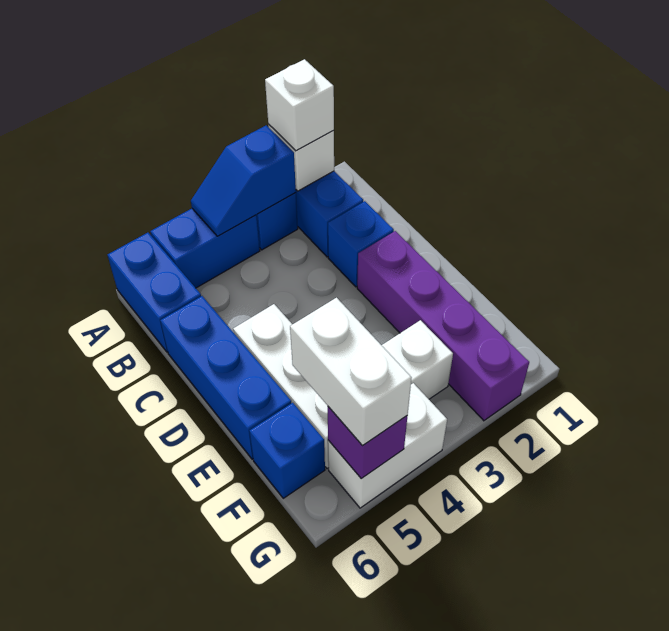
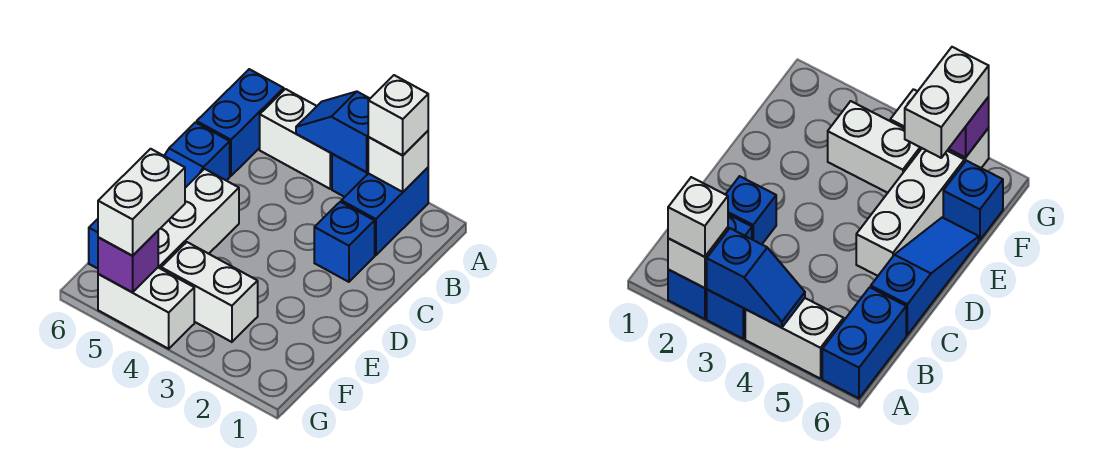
blue 1x2 brick [150,209,260,288] -> white 1x2 brick [260,89,332,189]
blue 1x3 brick [160,296,291,459] -> blue 1x3 slope [164,122,230,188]
purple 1x4 brick [357,231,529,421] -> none

